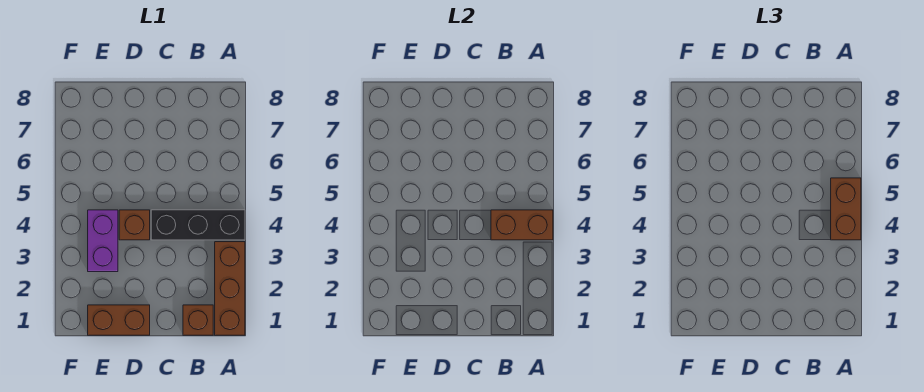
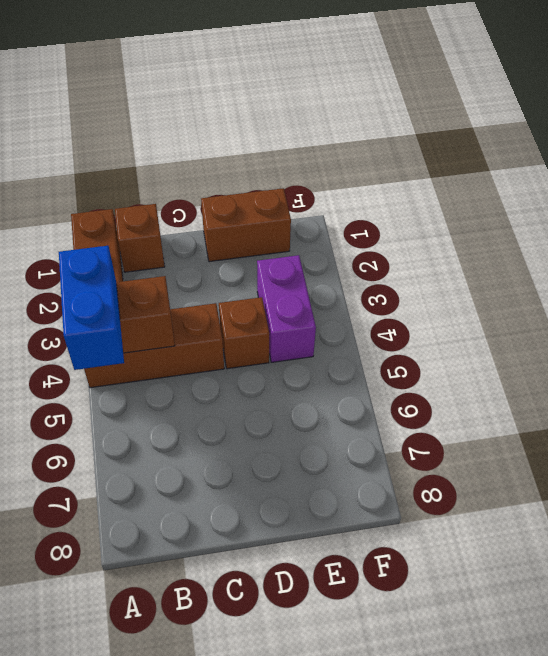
black 1x3 brick [151,210,245,240] -> brown 1x3 brick [84,303,224,388]
brown 1x2 brick [831,178,861,240] -> blue 1x2 brick [59,246,124,370]

